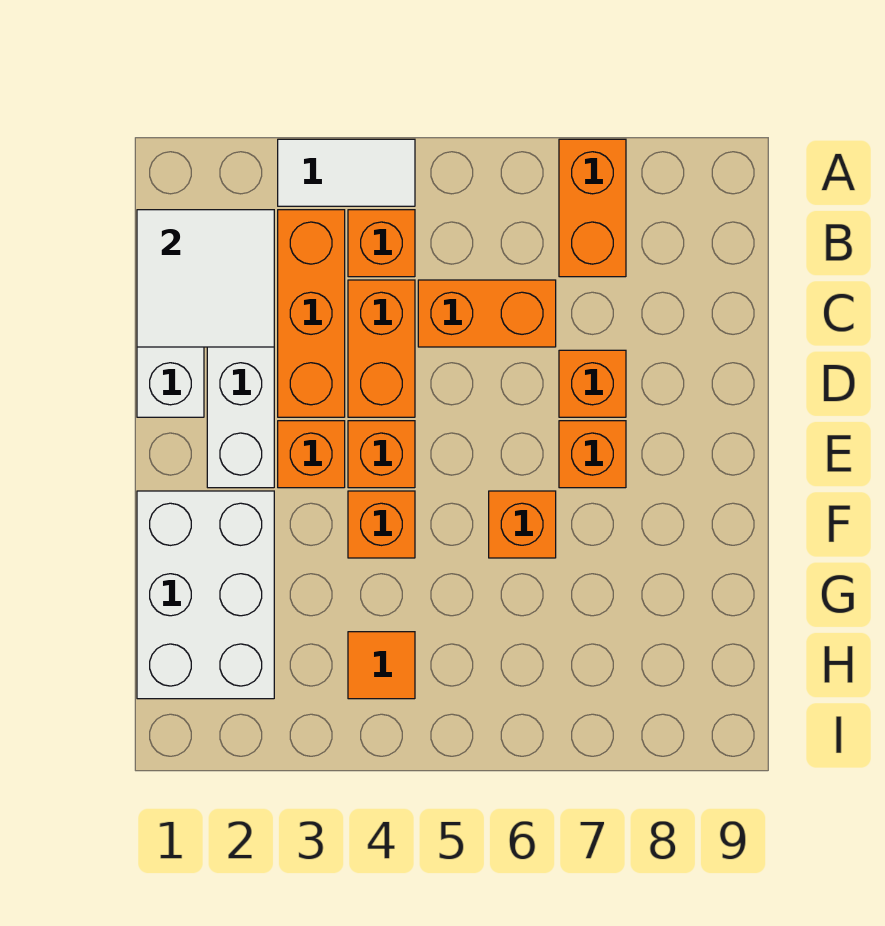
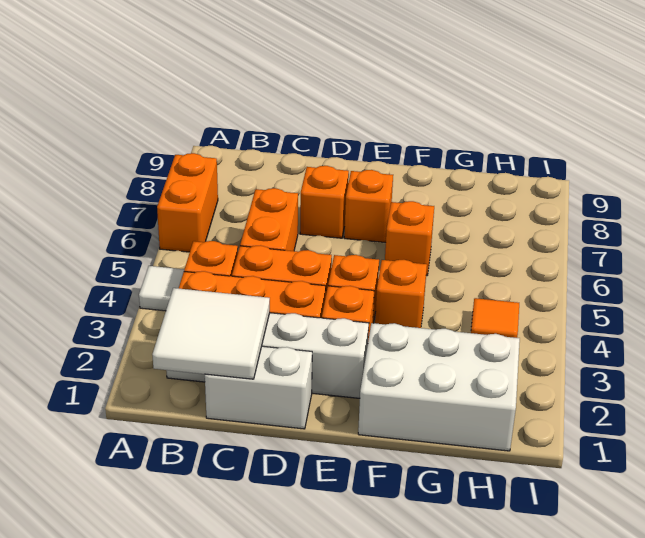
white 1x2 tile [278,139,415,206] -> white 1x1 tile [139,266,184,311]
orange 1x2 brick [559,139,626,277] -> orange 1x2 brick turned to [157,153,218,252]

